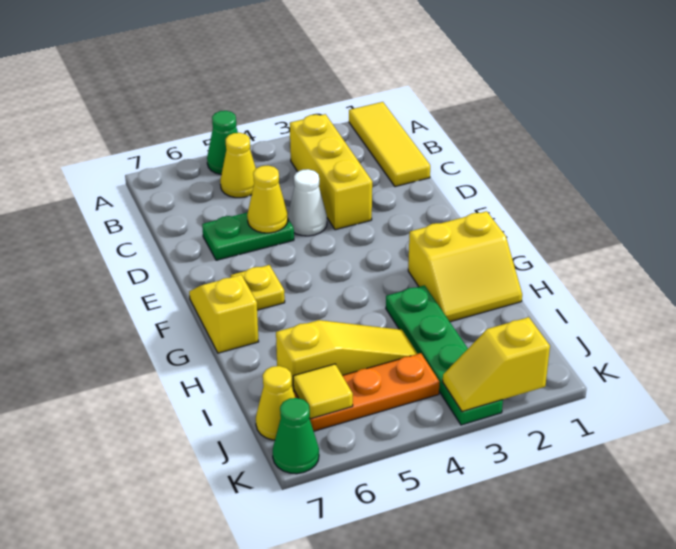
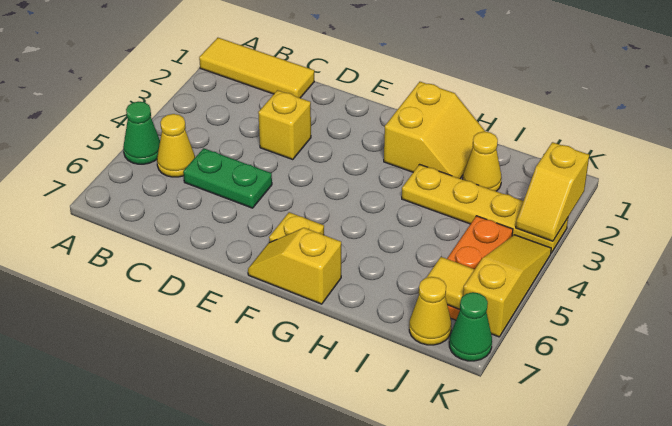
yellow 1x3 brick [290,114,372,230] -> yellow 1x1 brick [258,90,311,159]
white 1x1 cone [288,169,327,236] -> none
green 1x2 plate [202,213,294,260] -> green 1x2 plate turned to [183,148,272,208]
yellow 1x1 cone [247,166,288,233] -> yellow 1x1 cone moved to [463,132,502,191]
green 1x4 plate [386,285,503,425] -> yellow 1x4 plate [402,164,568,253]
yellow 1x3 slope [276,320,417,391] -> yellow 1x3 slope moved to [463,235,551,337]

